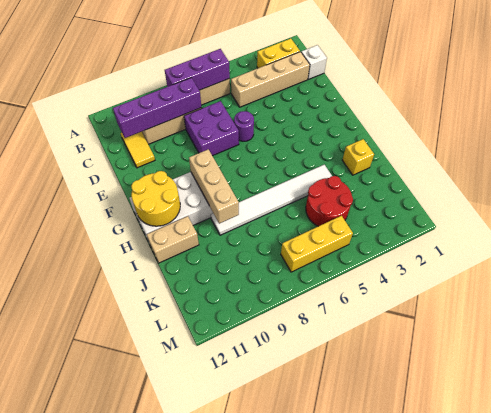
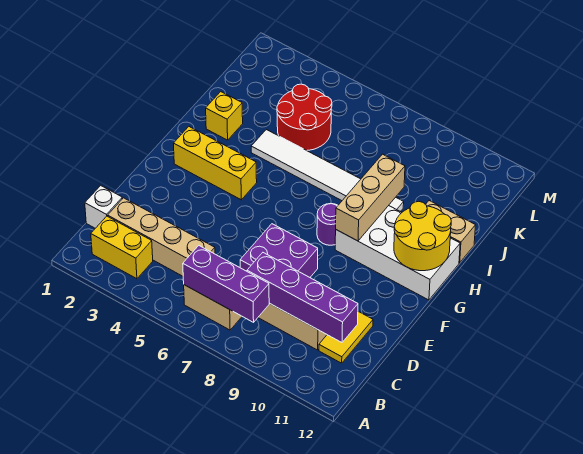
purple 1x1 round brick [234,111,254,141] -> purple 1x1 round brick moved to [317,204,338,245]
yellow 1x3 brick [281,216,353,272] -> yellow 1x3 brick moved to [173,127,257,200]

